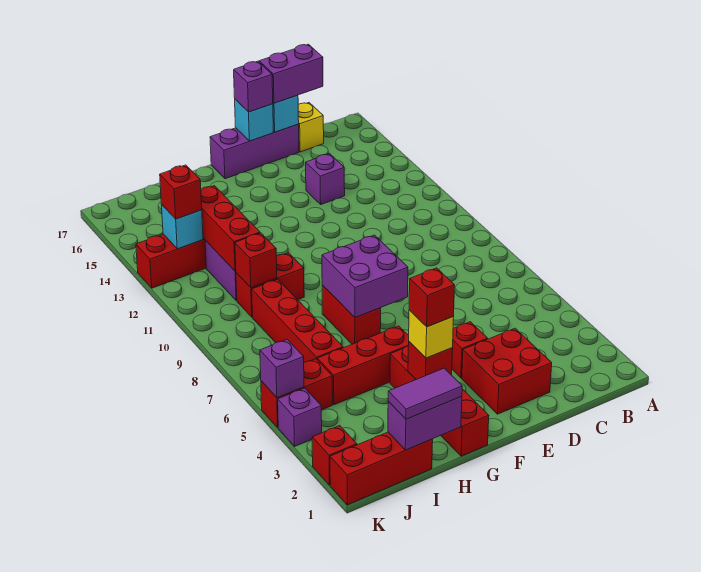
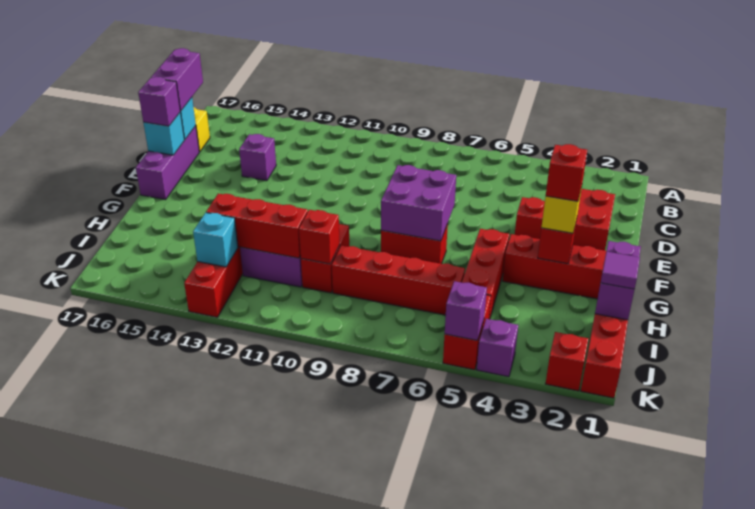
purple 1x2 tile [388,368,462,419] -> purple 1x1 tile [601,252,640,289]
red 1x1 brick [160,165,202,219] -> none

